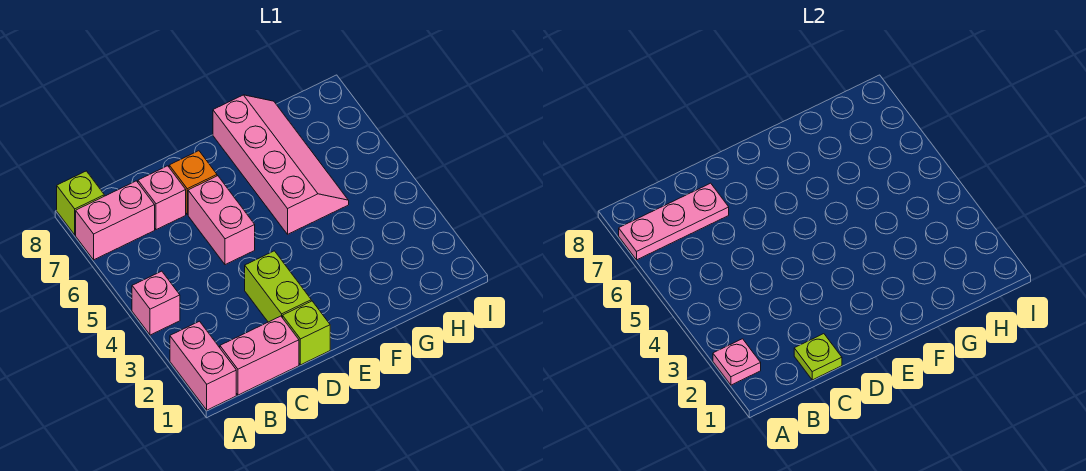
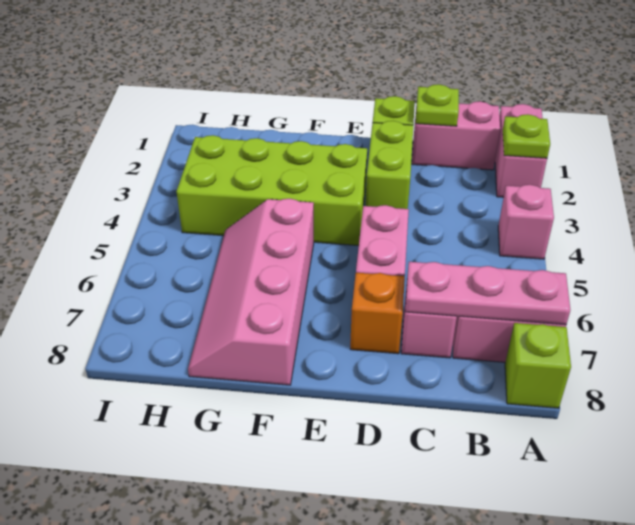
pink 1x1 plate [713,339,761,385] -> lime 1x1 plate [503,114,550,158]
none -> lime 2x4 brick [176,135,367,246]

